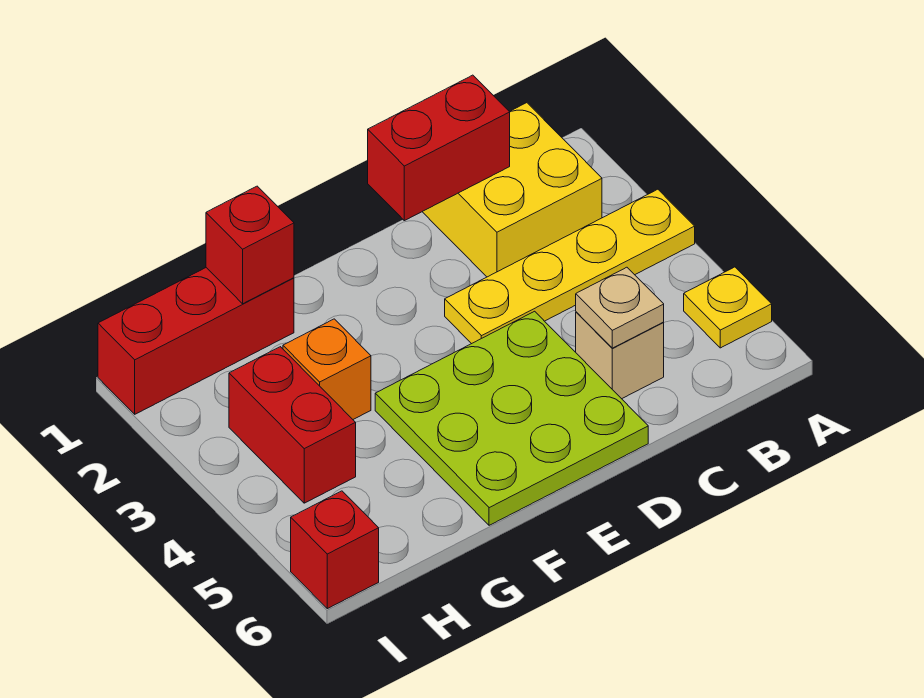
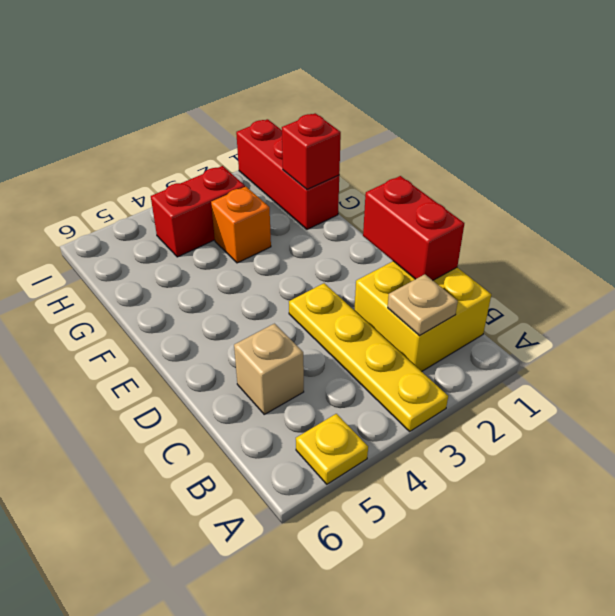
tan 1x1 plate [576,267,664,348] -> tan 1x1 plate moved to [388,274,458,336]
lime 3x3 plate [375,311,648,525] -> none
red 1x1 brick [291,491,379,609] -> none

